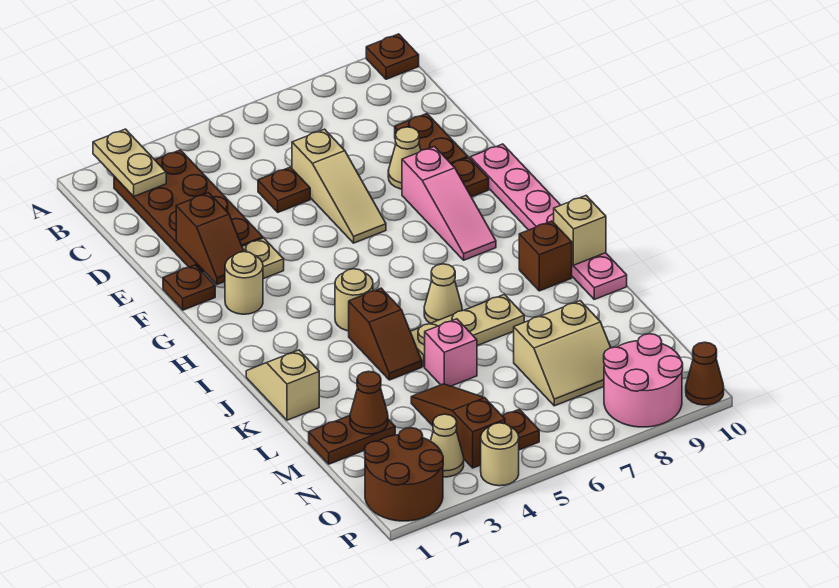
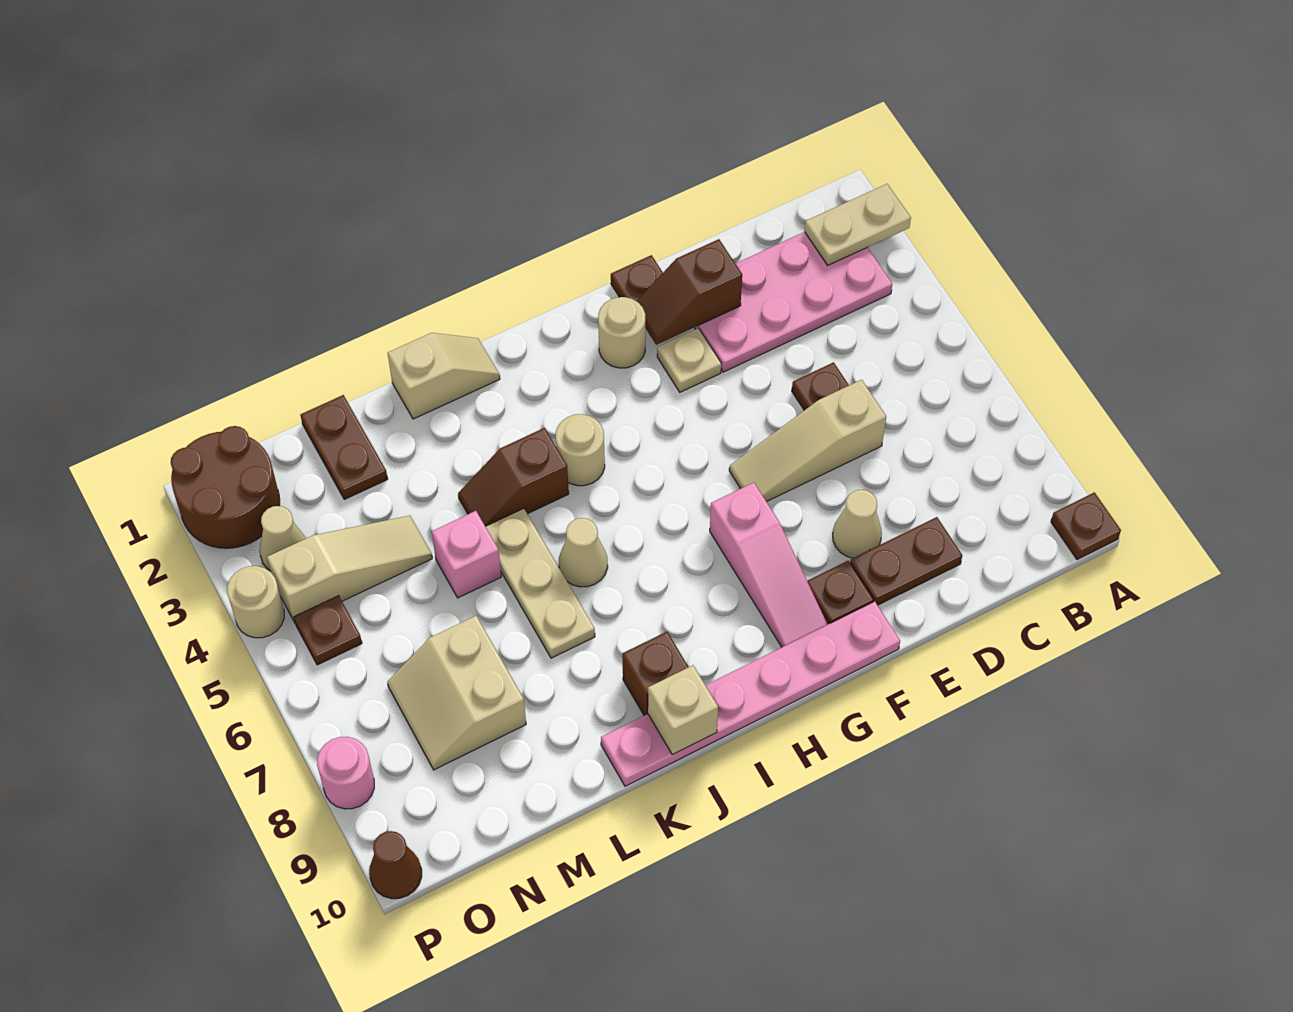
brown 2x4 plate [114,150,263,272] -> pink 2x4 plate [694,232,892,372]
pink 1x3 slope [402,147,496,260] -> pink 1x3 slope turned to [710,483,828,647]
brown 1x1 cone [350,371,388,434] -> none
brown 1x3 slope [411,384,505,468] -> tan 1x3 slope [267,516,432,622]
pink 2x2 round brick [604,334,683,427] -> pink 1x1 round brick [317,737,374,809]

